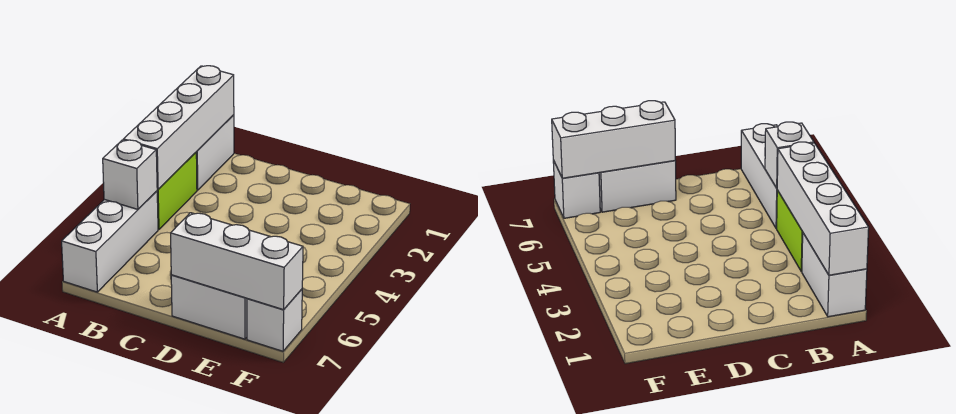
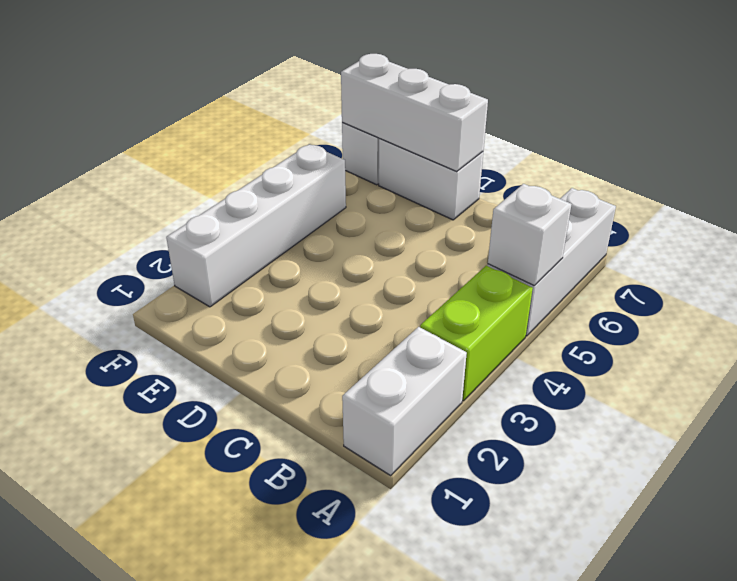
white 1x4 brick [123,66,234,189] -> white 1x4 brick moved to [166,144,346,307]

